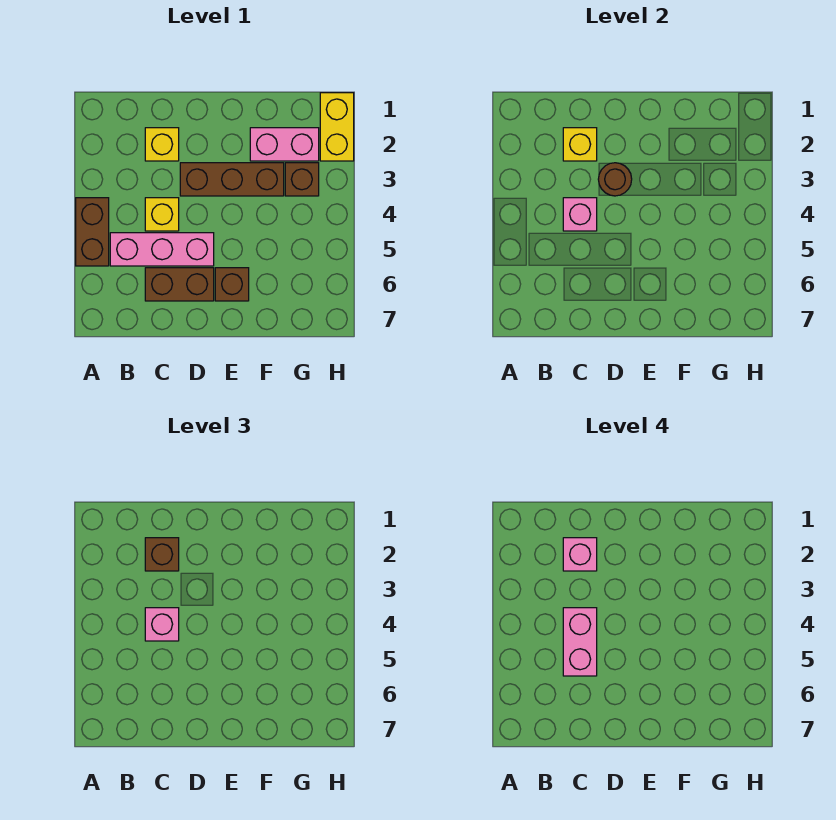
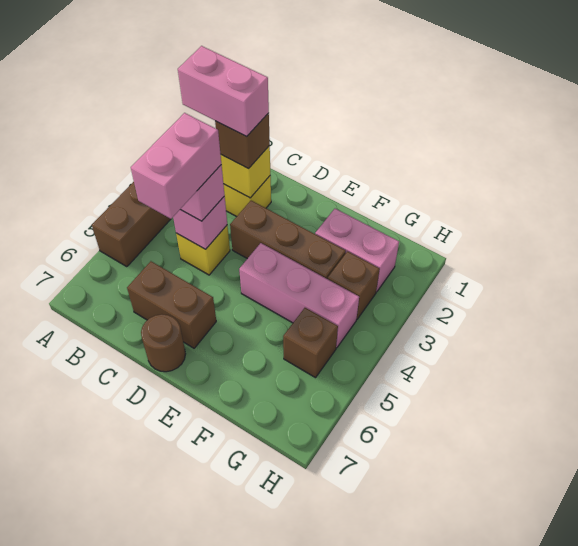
pink 1x3 brick [110,233,214,266] -> pink 1x3 brick moved to [239,243,359,348]
pink 1x1 brick [563,538,597,571] -> pink 1x2 brick [178,46,269,136]
brown 1x1 round brick [598,163,632,196] -> brown 1x1 round brick moved to [141,314,185,372]
brown 1x1 brick [215,268,249,301] -> brown 1x1 brick moved to [283,308,338,378]
yellow 1x2 brick [320,93,354,161] -> none

